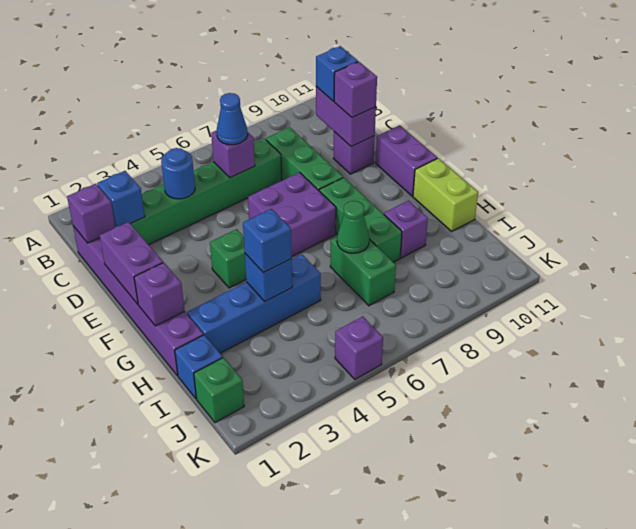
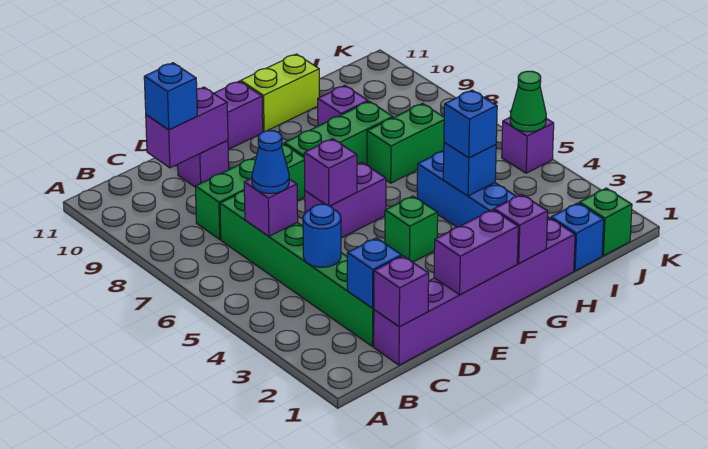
purple 1x1 brick [334,62,377,118] -> purple 1x1 brick moved to [304,139,357,206]
purple 2x2 brick [248,172,336,256] -> purple 1x2 brick [305,162,386,238]
green 1x1 cone [337,201,369,253] -> green 1x1 cone moved to [510,71,546,132]

